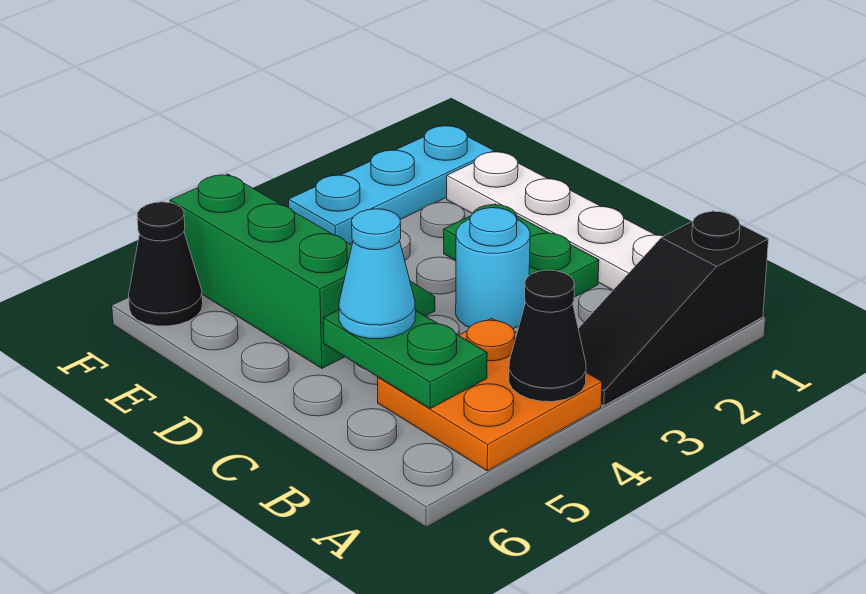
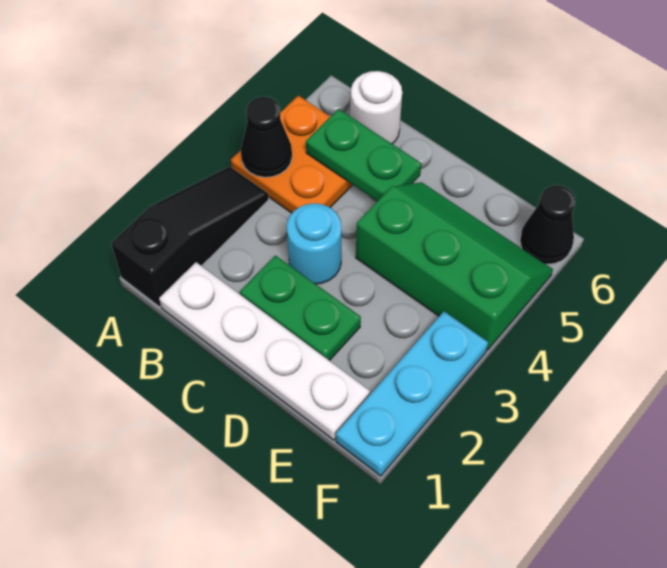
none -> white 1x1 round brick [350,71,402,144]
cyan 1x1 cone [339,209,415,339] -> none
green 2x3 slope [170,174,435,368] -> green 2x3 slope turned to [356,182,553,350]

